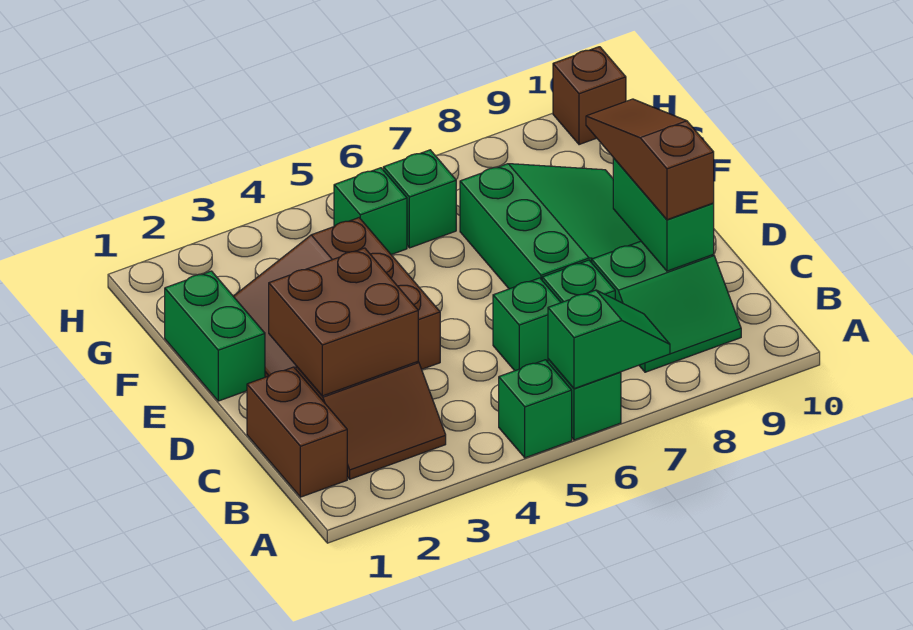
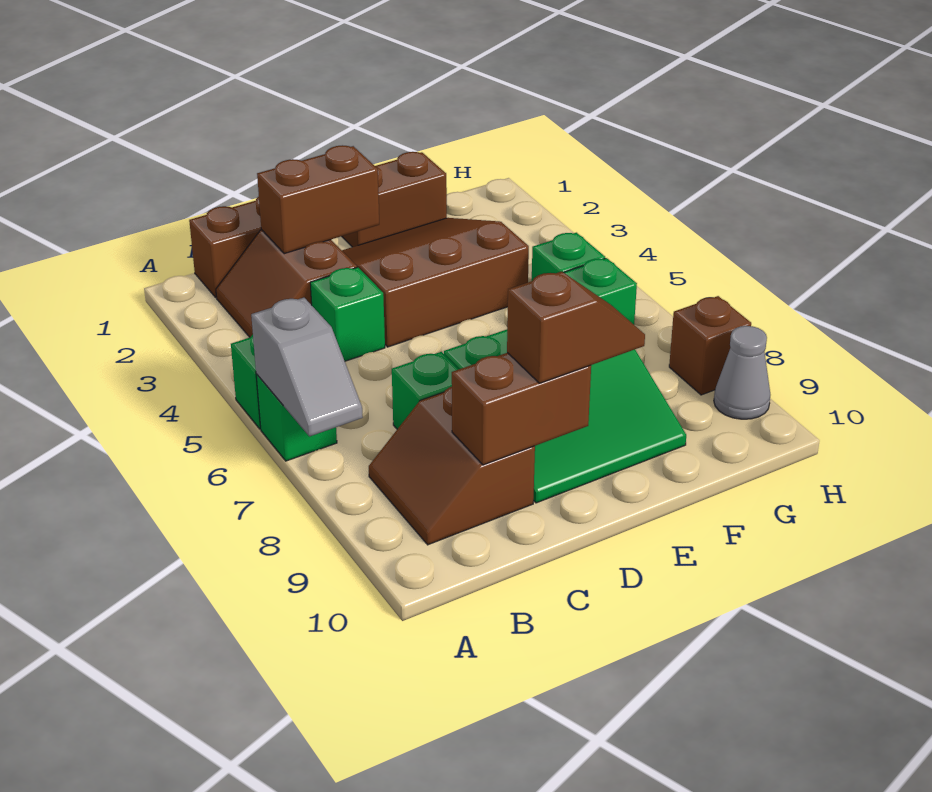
green 1x2 slope [548,290,670,389] -> grey 1x2 slope [251,298,363,436]
green 2x2 slope [592,241,741,372] -> brown 2x2 slope [369,387,535,545]
brown 2x2 brick [269,248,418,396] -> brown 1x2 brick [257,145,379,254]
green 1x1 brick [493,278,561,371] -> green 1x1 brick moved to [310,267,385,361]
green 1x2 brick [613,158,714,271] -> brown 1x2 brick [452,353,591,465]
brown 1x3 slope [586,99,714,220] -> brown 1x2 slope [507,271,645,383]
green 1x2 brick [165,271,265,401] -> brown 1x2 brick [342,152,447,247]
none -> grey 1x1 cone [714,326,770,419]
brown 1x1 brick [553,47,626,145] -> brown 1x1 brick moved to [669,296,751,395]

